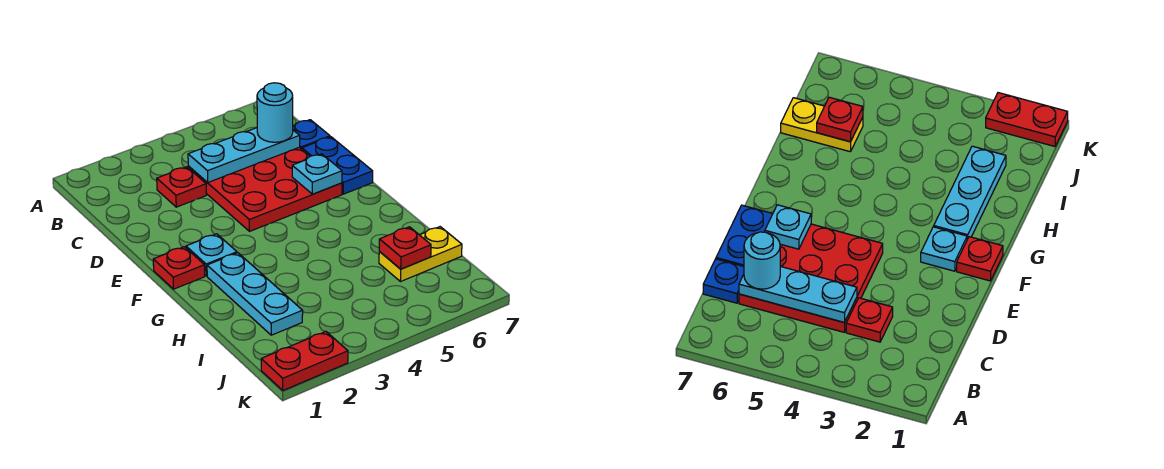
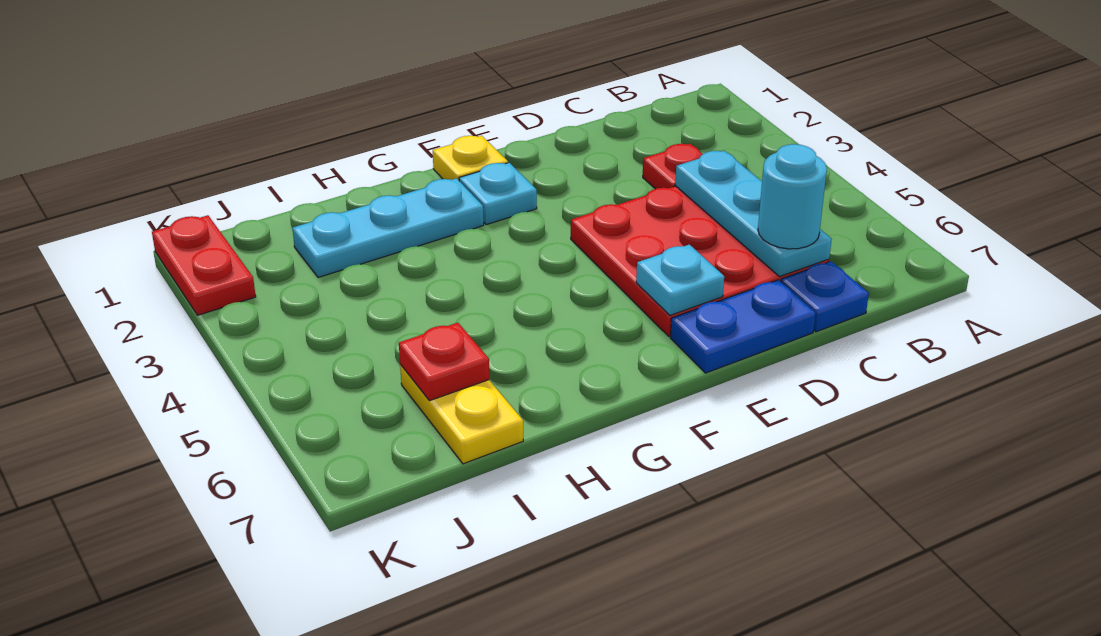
red 1x1 plate [153,247,205,289] -> yellow 1x1 plate [433,136,508,180]

